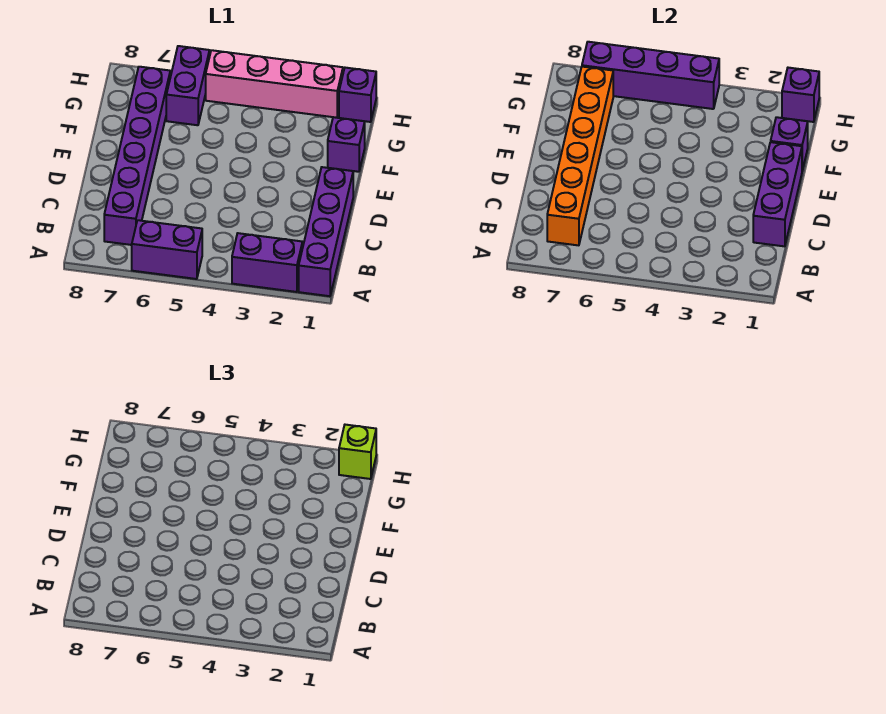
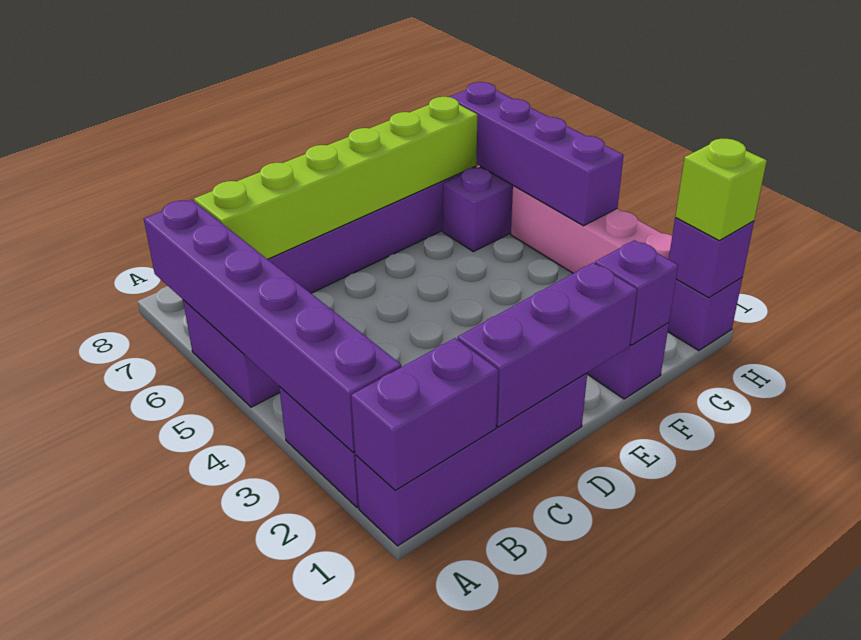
none -> purple 1x2 brick [351,338,498,490]
none -> purple 1x6 brick [144,200,401,453]
orange 1x6 brick [547,67,613,245] -> lime 1x6 brick [194,97,478,259]

